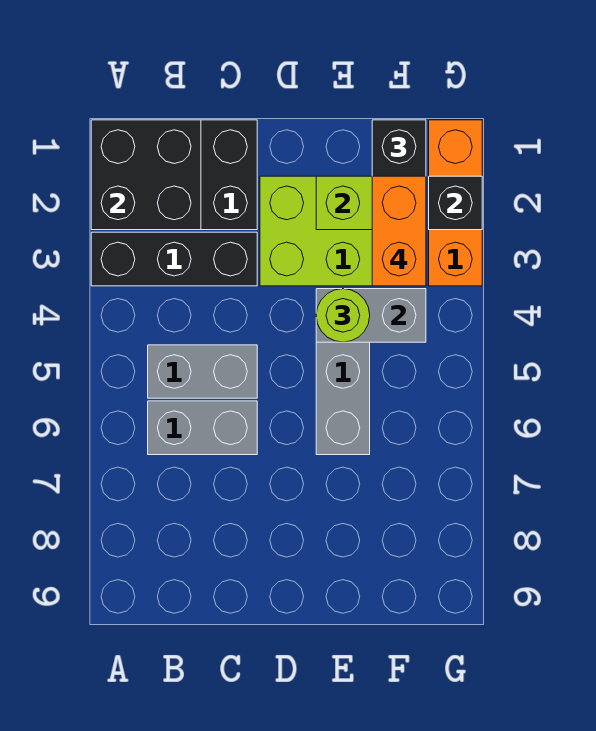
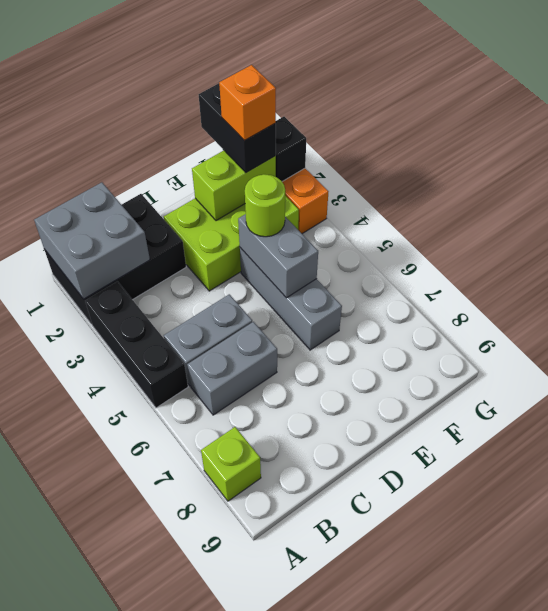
black 2x2 brick [91,120,201,230] -> grey 2x2 brick [34,182,150,299]
black 1x3 brick [91,232,257,286] -> black 1x3 brick turned to [85,282,188,408]
none -> lime 1x1 brick [201,427,261,501]
grey 1x2 brick [316,289,426,342] -> grey 1x2 brick turned to [238,214,318,298]
orange 1x2 brick [372,176,426,286] -> orange 1x1 brick [219,65,276,141]

